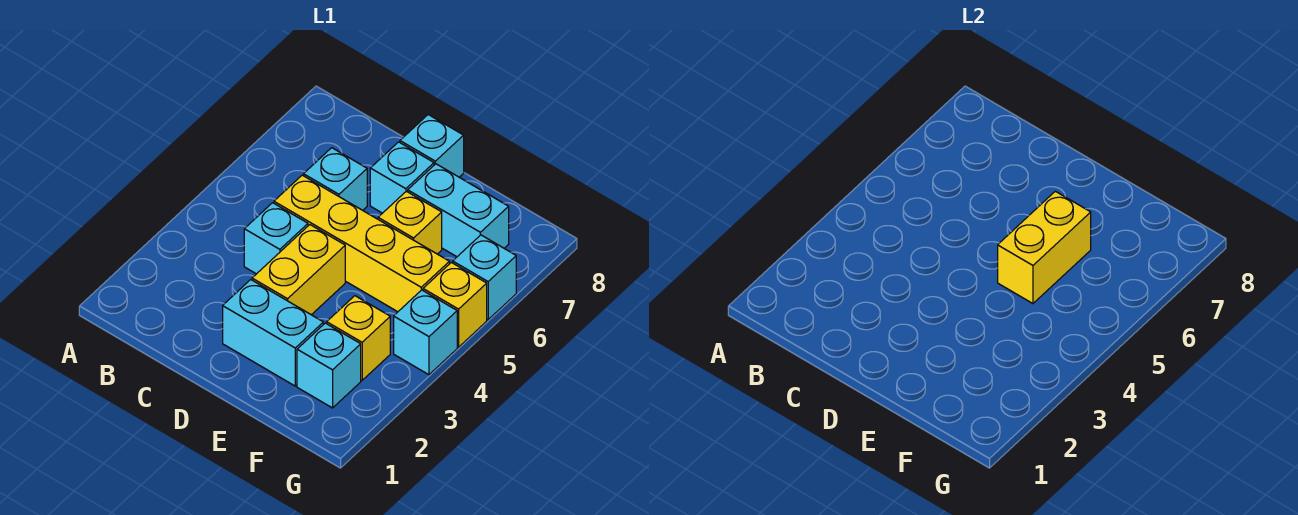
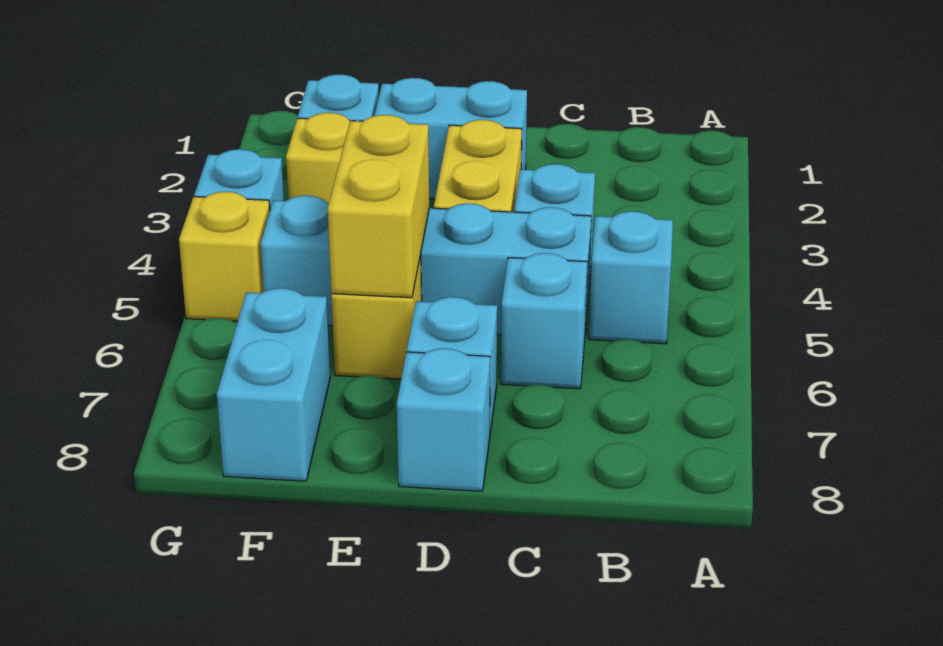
yellow 1x4 brick [274,175,449,312] -> cyan 1x4 brick [261,196,591,335]
cyan 1x2 brick [408,164,509,257] -> cyan 1x2 brick turned to [217,288,330,481]
cyan 1x1 brick [453,235,516,320] -> cyan 1x1 brick moved to [589,211,673,344]

